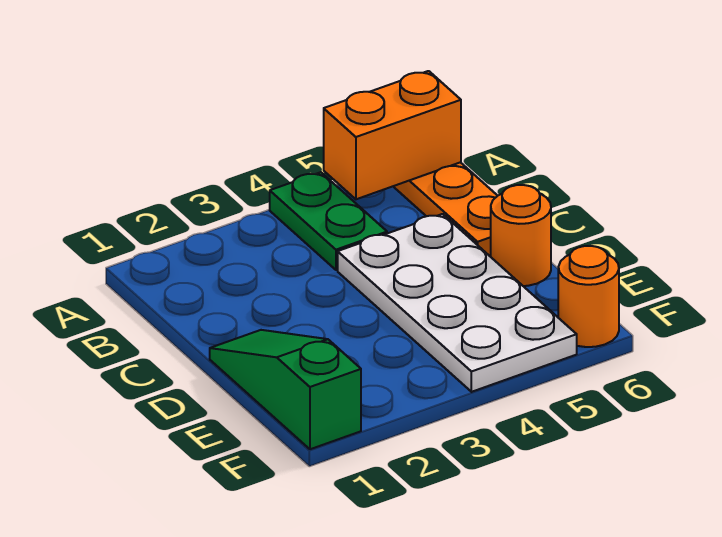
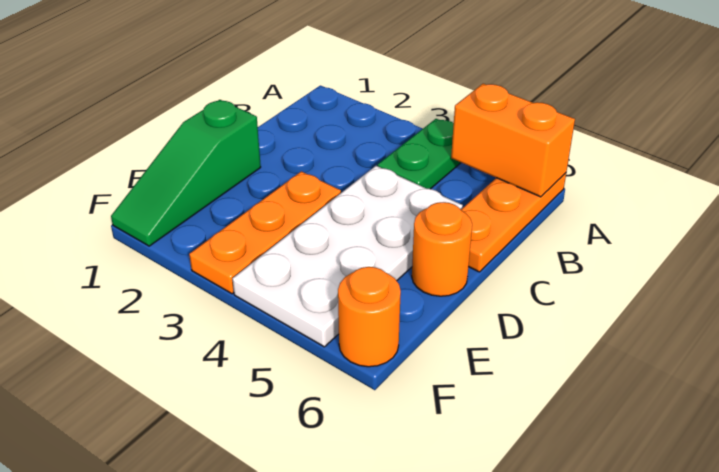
green 1x3 slope [210,330,361,449] -> green 1x3 slope turned to [111,100,261,246]
none -> orange 1x3 plate [189,171,341,294]

